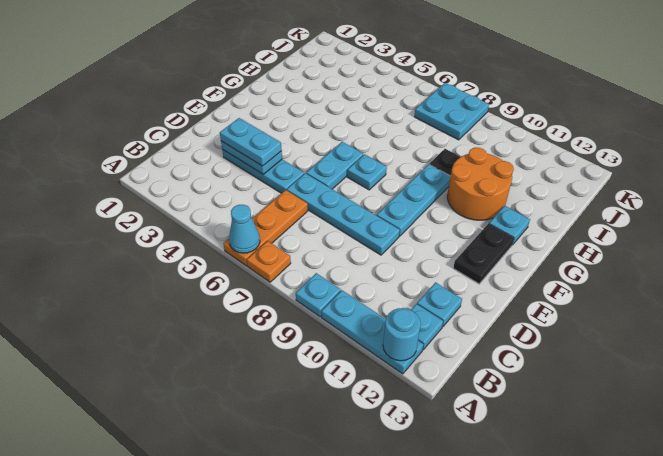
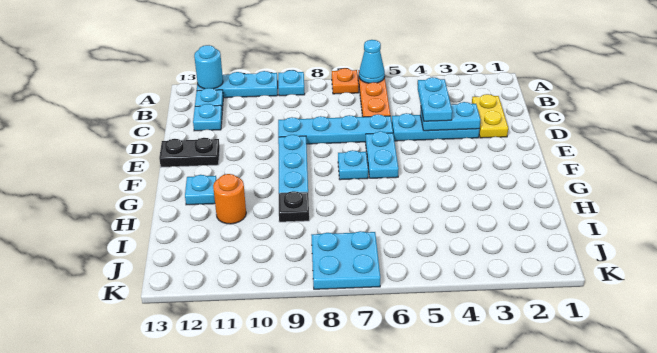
none -> yellow 1x2 plate [472,94,508,138]
cyan 1x2 plate [220,118,282,166] -> cyan 1x2 plate turned to [418,77,452,121]
black 1x2 plate [453,224,514,284] -> black 1x2 plate turned to [159,138,220,167]
orange 2x2 round brick [447,148,514,220] -> orange 1x1 round brick [213,174,246,224]

